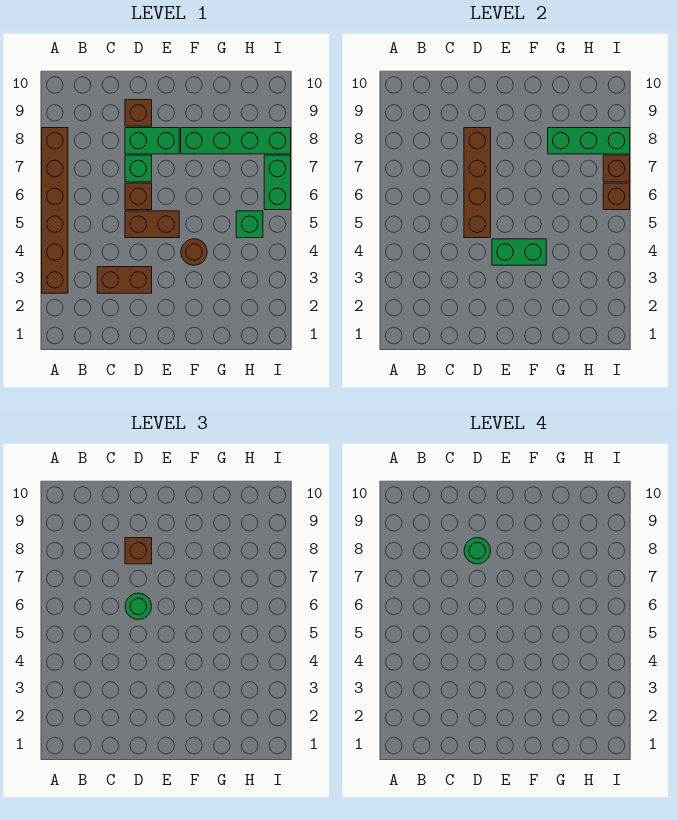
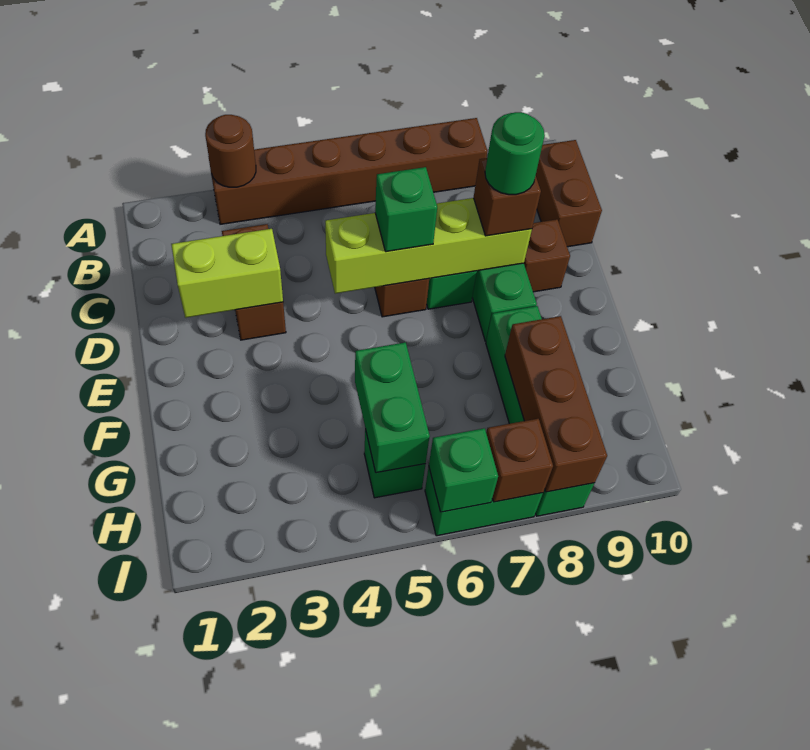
none -> lime 1x2 brick [171,229,283,318]
brown 1x2 brick [125,211,179,238] -> brown 1x2 brick moved to [536,140,602,247]
brown 1x4 brick [464,128,491,238] -> lime 1x4 brick [325,198,532,294]
green 1x1 round brick [125,593,152,620] -> green 1x1 brick [375,167,437,252]
green 1x2 brick [492,239,546,265] -> green 1x2 brick moved to [355,342,430,473]
brown 1x1 round brick [181,239,207,265] -> brown 1x1 round brick moved to [205,115,256,187]
green 1x3 brick [548,128,630,154] -> brown 1x3 brick [505,316,607,492]
brown 1x1 brick [603,183,630,210] -> green 1x1 brick [429,428,498,512]

